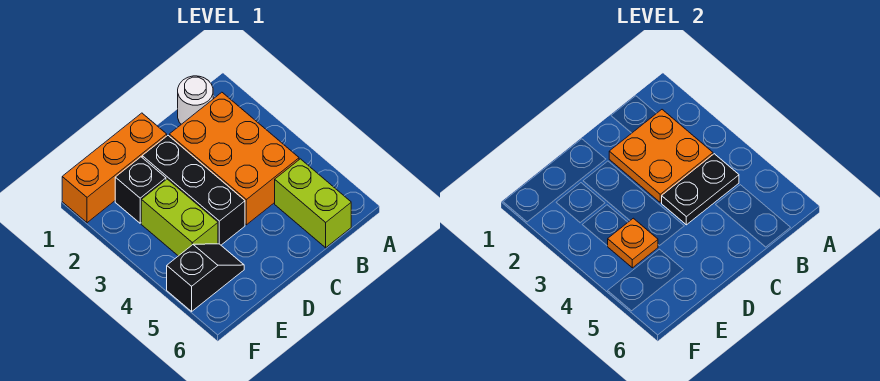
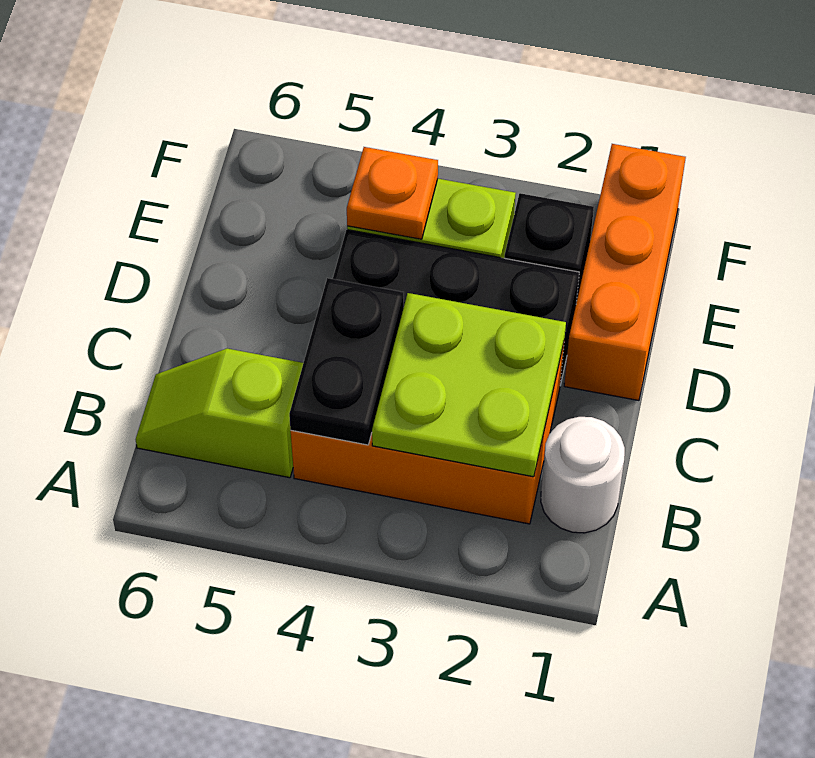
orange 2x2 plate [609,110,713,203] -> lime 2x2 plate [372,293,566,477]
lime 1x2 brick [275,159,351,248] -> lime 1x2 slope [136,349,303,478]
black 1x2 slope [167,244,244,311] -> none

